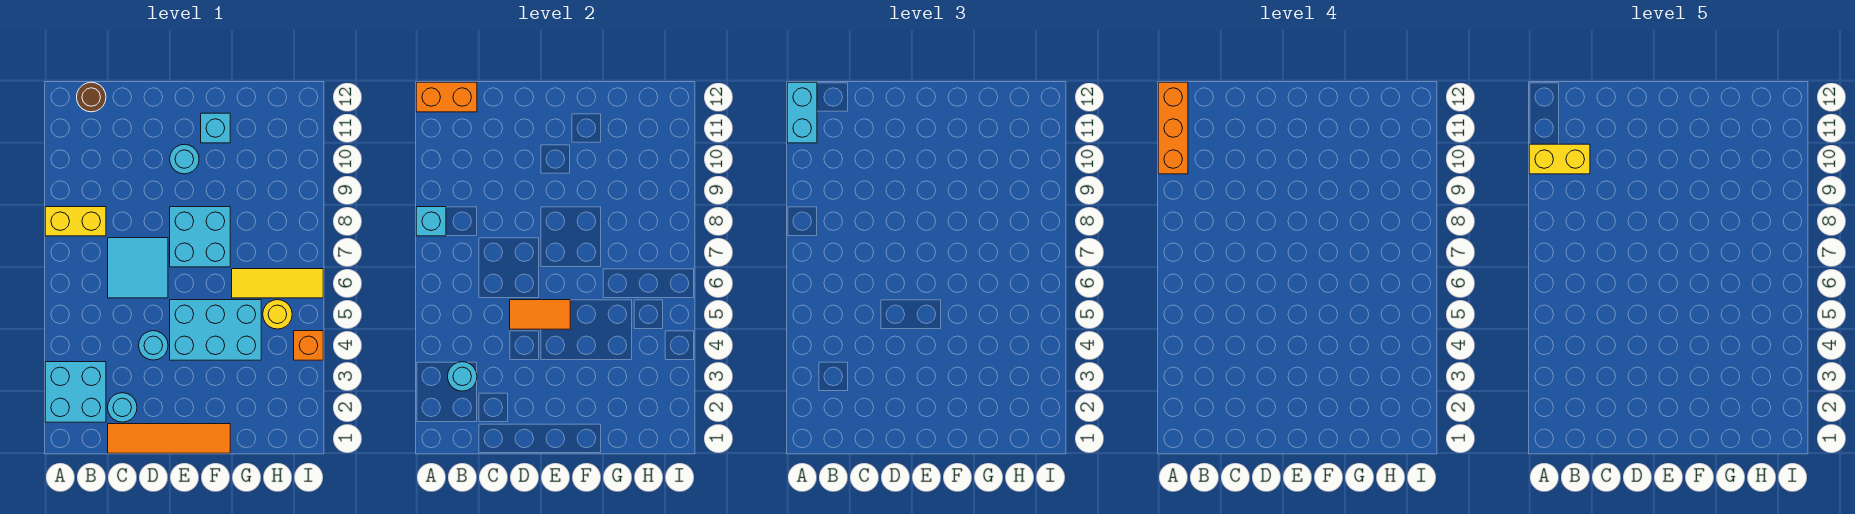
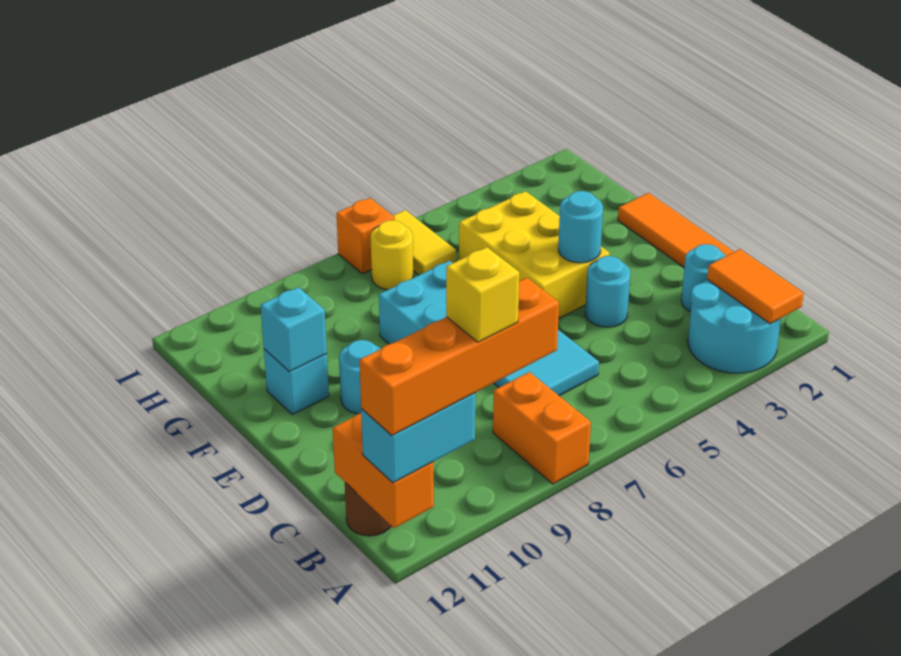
cyan 2x2 brick [45,362,106,422] -> cyan 2x2 round brick [688,280,781,373]
yellow 1x2 brick [45,207,106,236] -> orange 1x2 brick [493,372,591,484]
cyan 1x1 brick [416,207,446,236] -> cyan 1x1 brick moved to [261,287,327,371]
orange 1x3 brick [1158,82,1188,174] -> orange 1x4 brick [359,278,559,435]
yellow 1x2 brick [1529,144,1590,174] -> yellow 1x1 brick [446,247,519,342]
cyan 1x1 round brick [448,362,477,391] -> cyan 1x1 round brick moved to [558,191,603,263]
orange 1x2 tile [510,300,570,329] -> orange 1x2 tile moved to [707,249,804,324]
cyan 2x3 brick [170,300,261,360] -> yellow 2x3 brick [459,191,609,319]
yellow 1x3 tile [232,269,323,298] -> yellow 1x2 tile [393,210,456,275]
yellow 1x1 round brick [263,300,292,329] -> yellow 1x1 round brick moved to [370,220,413,290]
orange 1x1 brick [294,331,323,360] -> orange 1x1 brick moved to [337,198,395,274]

